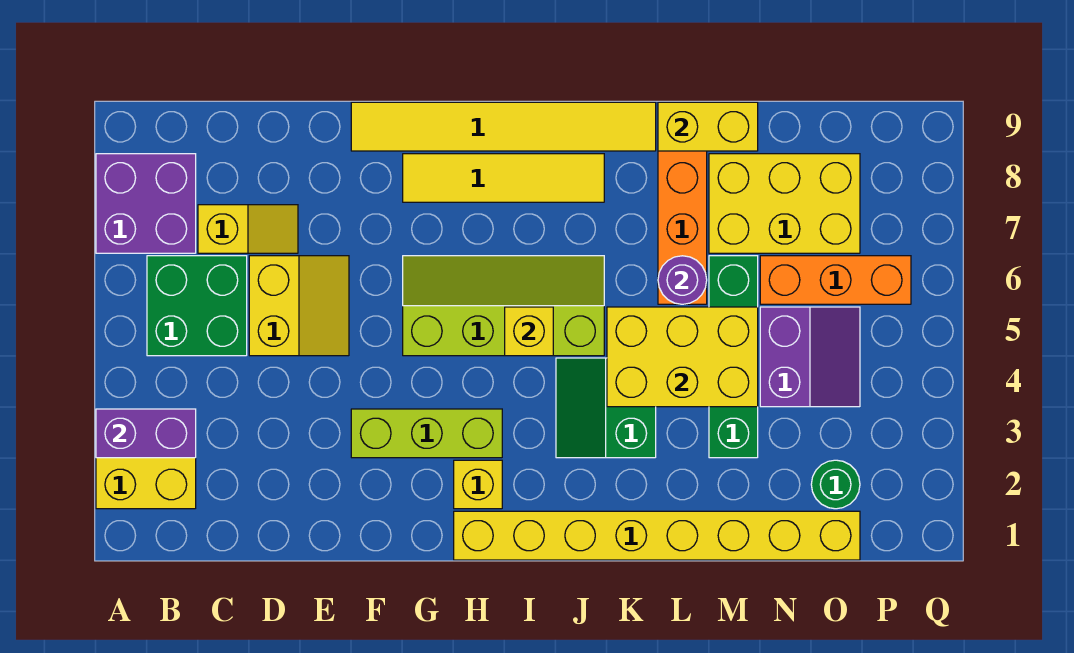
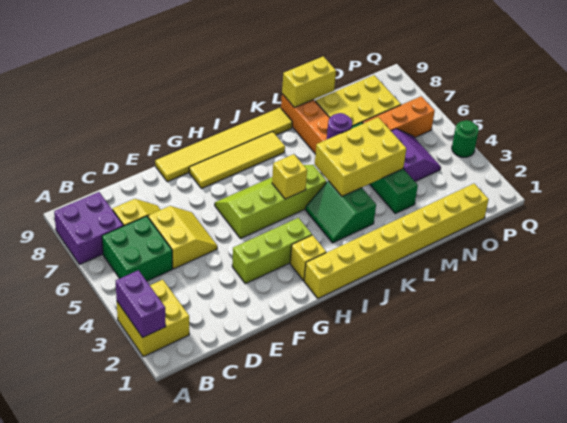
purple 1x2 brick [96,409,196,458] -> purple 1x2 brick turned to [116,270,166,337]
green 1x1 round brick [811,460,860,509] -> green 1x1 round brick moved to [452,120,479,157]

